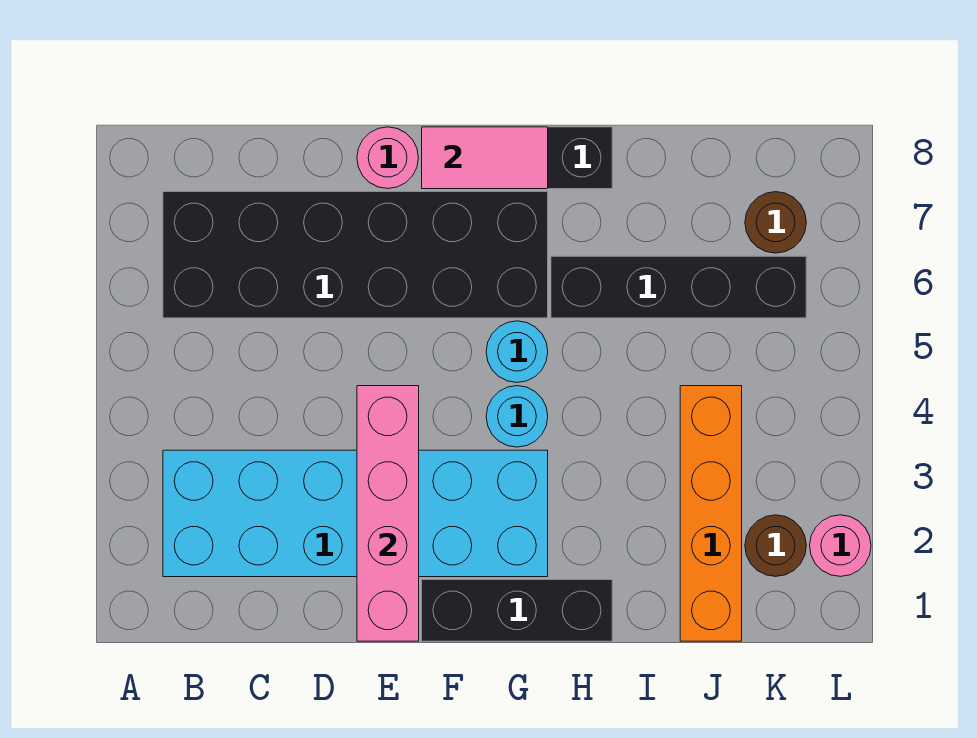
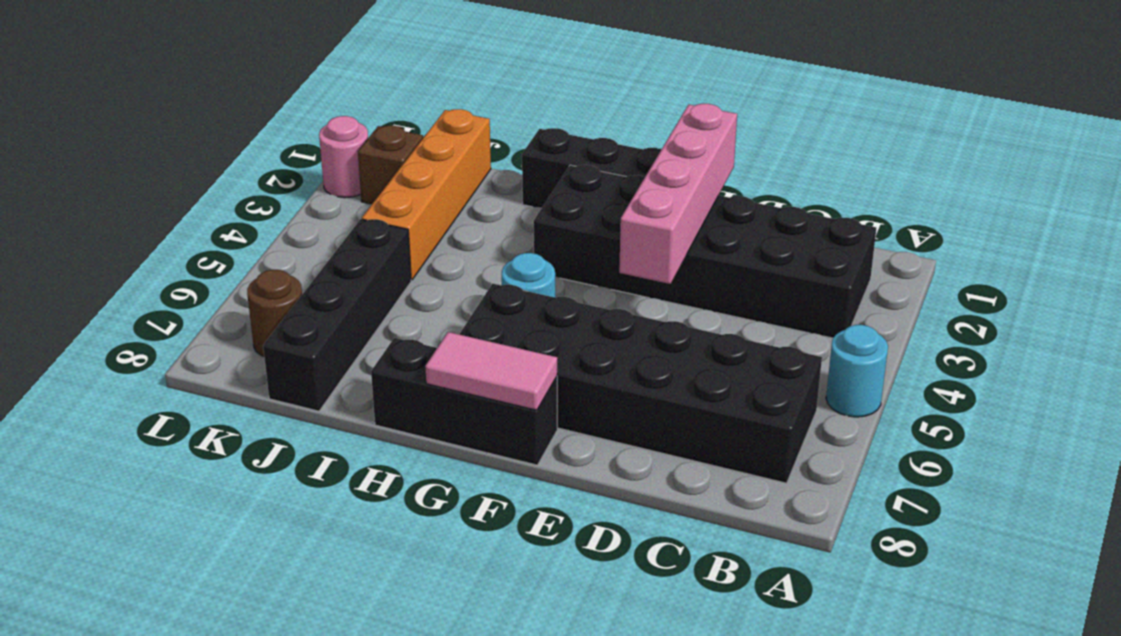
cyan 2x6 brick [163,450,548,577] -> black 2x6 brick [534,165,876,338]
pink 1x1 round brick [357,127,418,189] -> none
cyan 1x1 round brick [486,386,548,447] -> cyan 1x1 round brick moved to [826,325,888,417]
black 1x4 brick [551,256,806,318] -> black 1x4 brick turned to [263,219,411,411]
brown 1x1 round brick [745,515,806,576] -> brown 1x1 brick [358,126,423,204]

